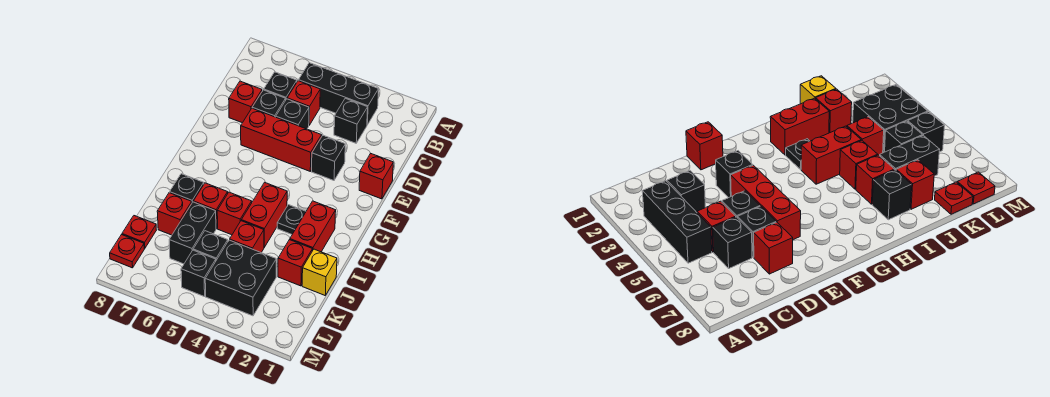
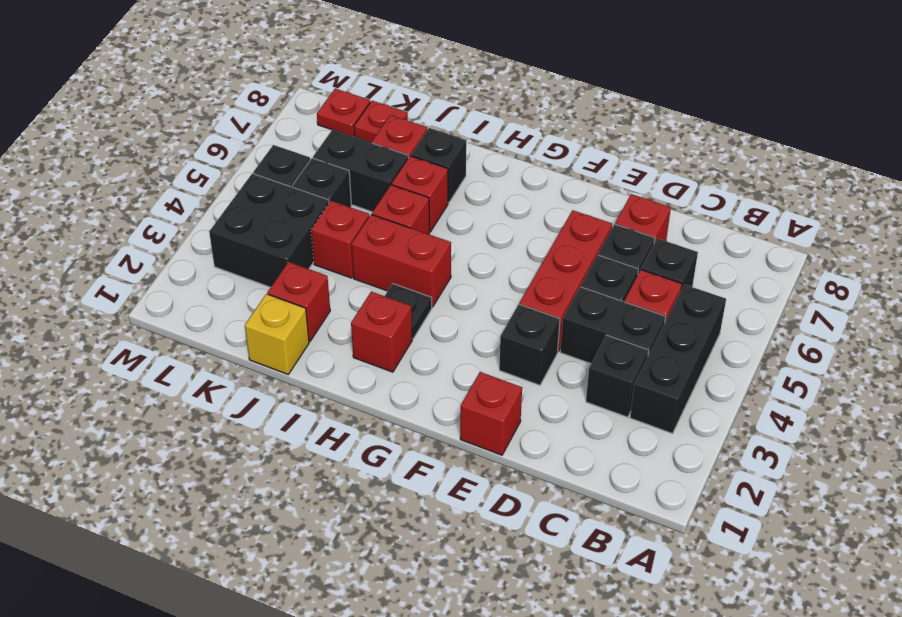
none -> black 1x2 brick [560,287,666,364]
red 1x2 brick [290,201,336,252] -> red 1x1 brick [351,292,412,372]

